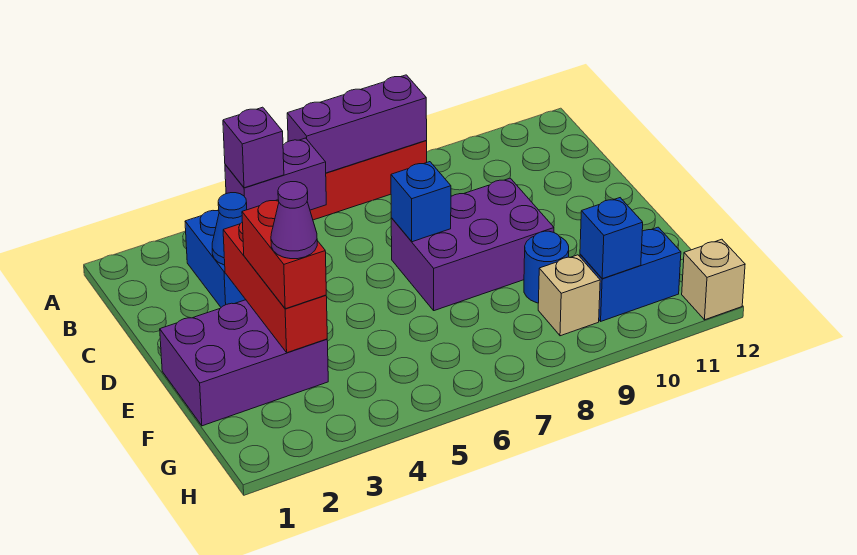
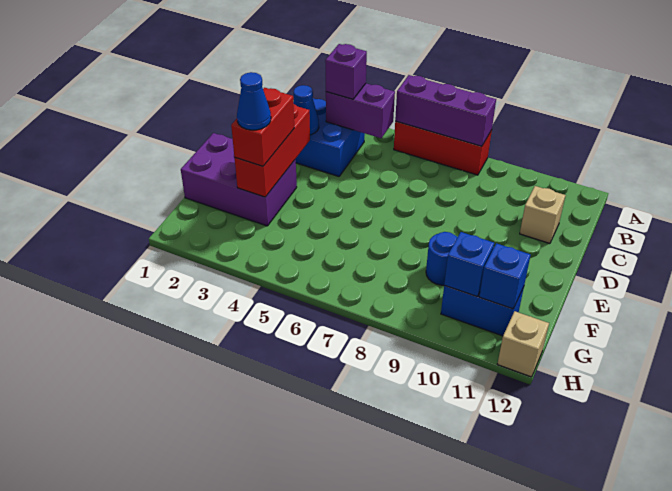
purple 2x3 brick [391,178,554,311] -> none
blue 1x1 brick [391,162,451,242] -> blue 1x1 brick moved to [479,243,530,309]
purple 1x1 cone [271,182,317,259] -> blue 1x1 cone [237,72,271,130]
tan 1x1 brick [538,255,600,336] -> tan 1x1 brick moved to [520,186,566,243]

